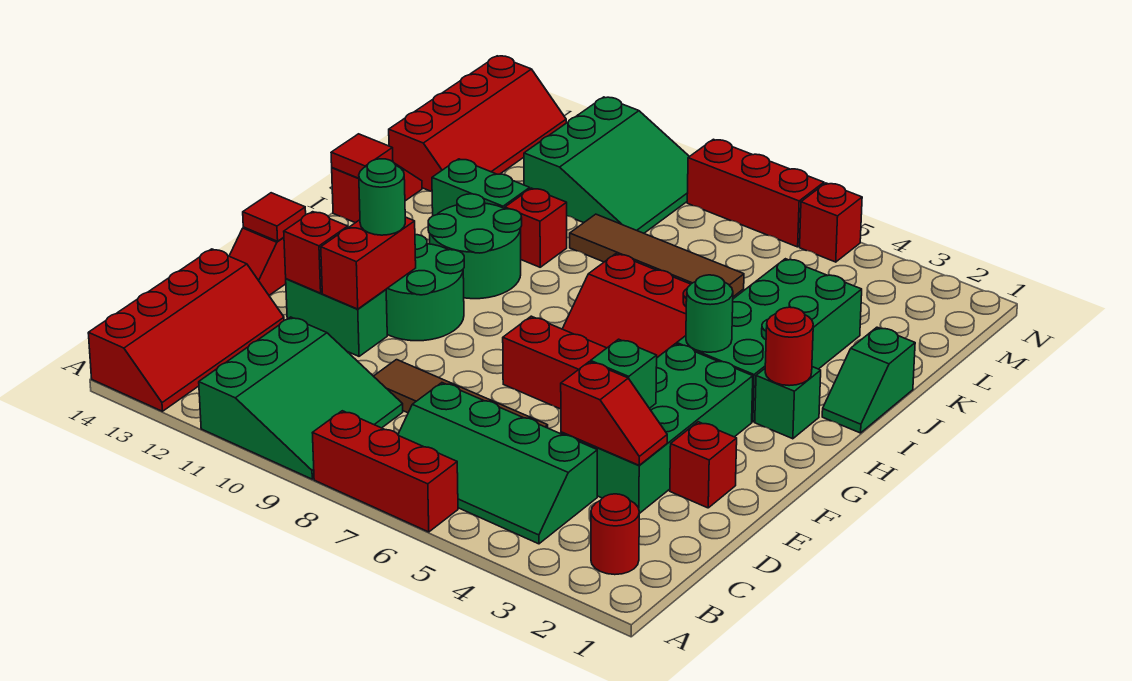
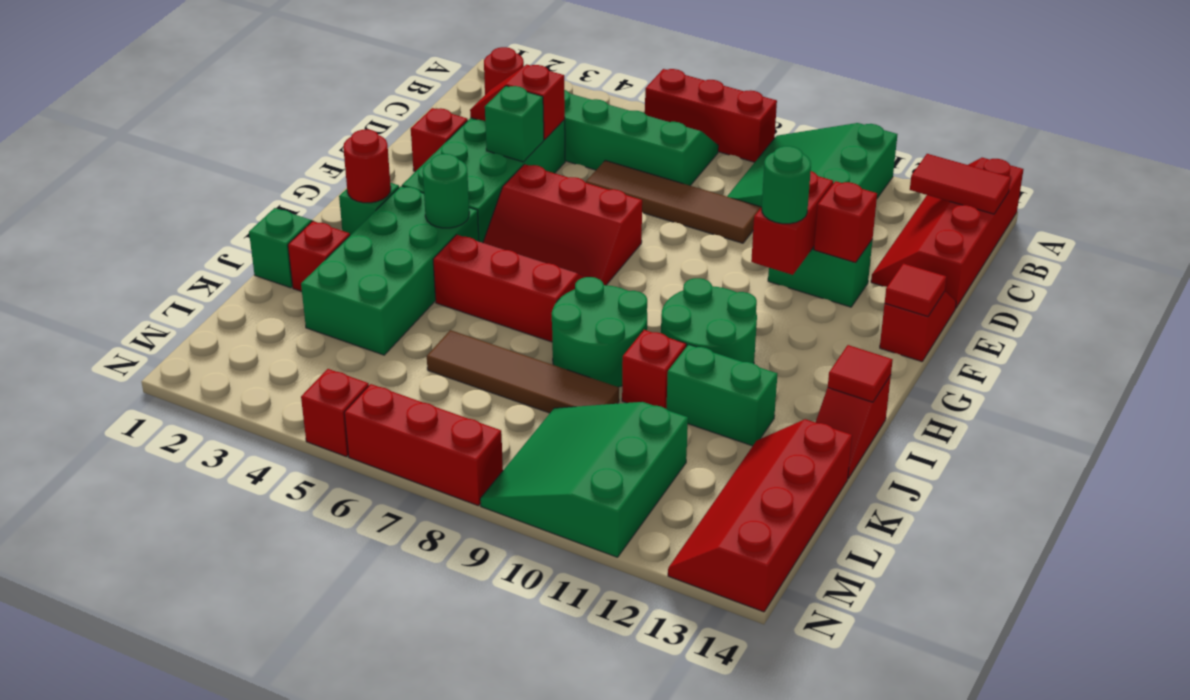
none -> red 1x2 tile [910,154,1011,214]
green 2x2 round brick [386,235,464,341] -> green 2x2 round brick moved to [552,277,647,387]
none -> red 1x1 brick [288,221,350,291]

